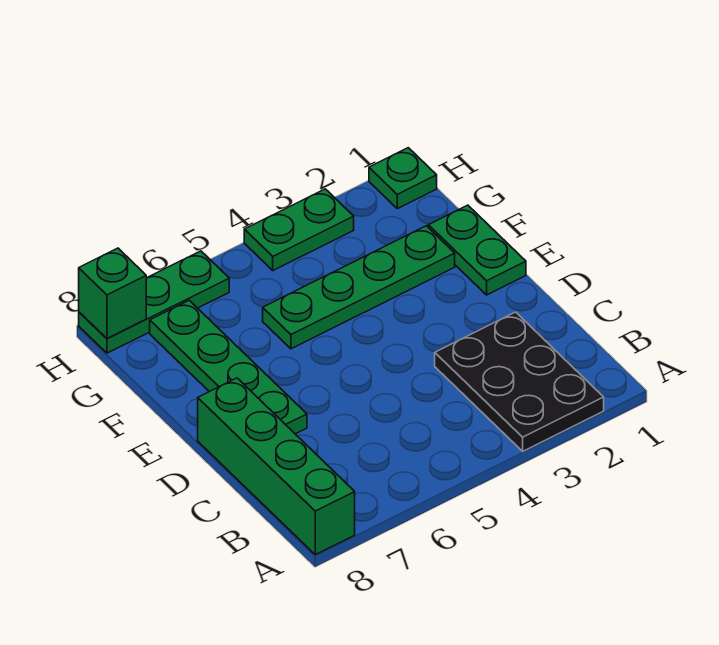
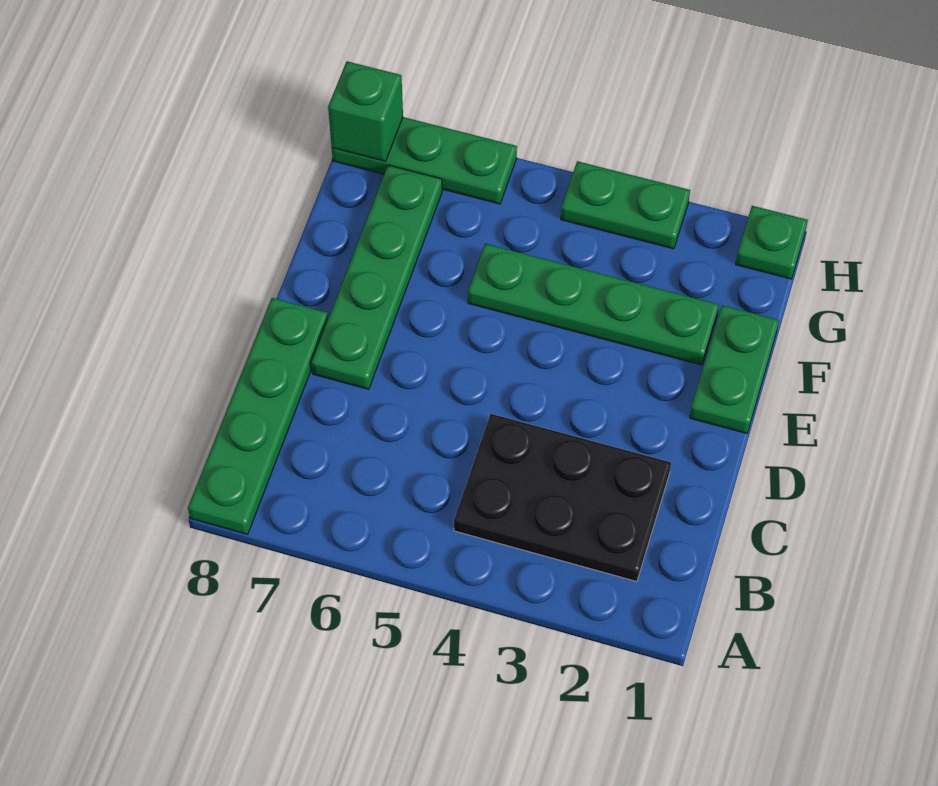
black 2x3 plate [435,312,604,451] -> black 2x3 plate turned to [454,414,671,582]
green 1x4 brick [198,378,355,555] -> green 1x4 plate [188,298,328,534]

